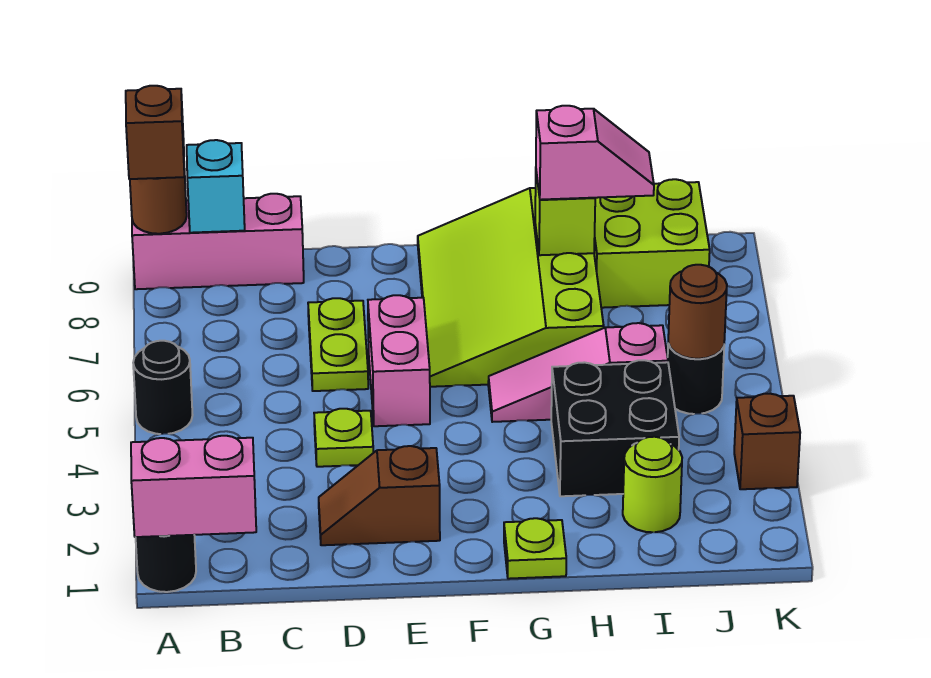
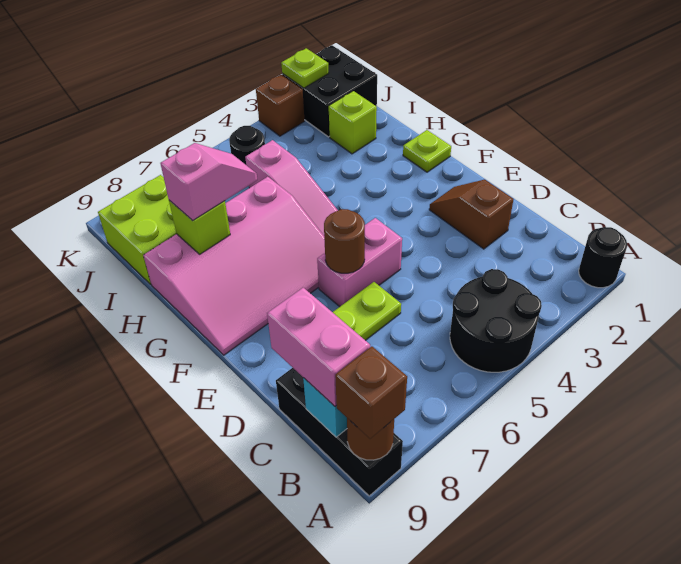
pink 1x2 brick [131,436,256,537] -> pink 1x2 brick moved to [267,288,370,406]
black 1x1 round brick [133,341,192,434] -> black 2x2 round brick [450,269,542,372]
pink 1x3 brick [132,194,304,289] -> black 1x3 brick [276,368,403,496]
brown 1x2 slope [319,446,440,545] -> brown 1x2 slope turned to [429,180,514,249]
lime 1x1 plate [314,409,373,467] -> lime 1x1 plate moved to [281,48,329,88]
lime 3x4 slope [418,188,604,387] -> pink 3x4 slope [143,177,325,355]
black 2x2 brick [551,360,679,496] -> black 2x2 brick moved to [282,45,377,137]
pink 1x2 slope [536,106,654,200] -> pink 1x2 slope turned to [160,143,257,221]
lime 1x1 round brick [623,437,682,532] -> lime 1x1 brick [329,91,377,154]
brown 1x1 round brick [668,265,727,359] -> brown 1x1 round brick moved to [324,209,365,273]

